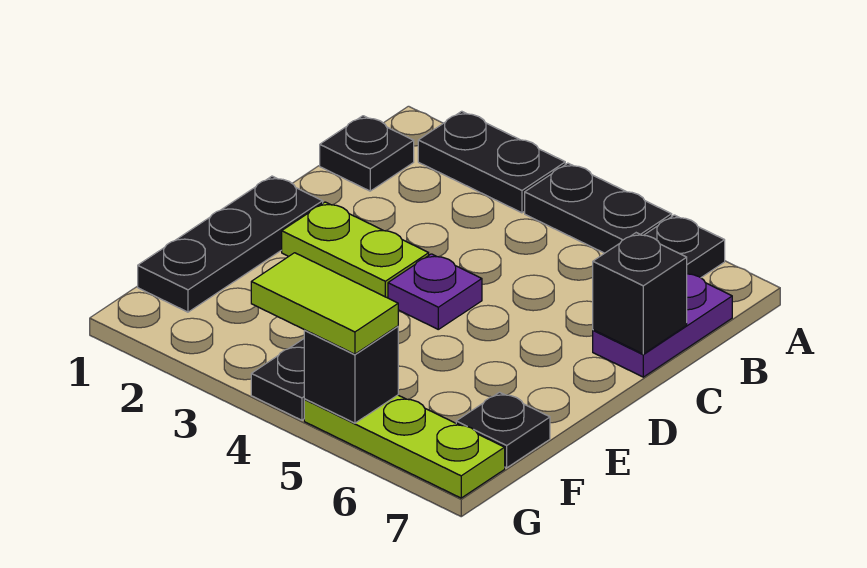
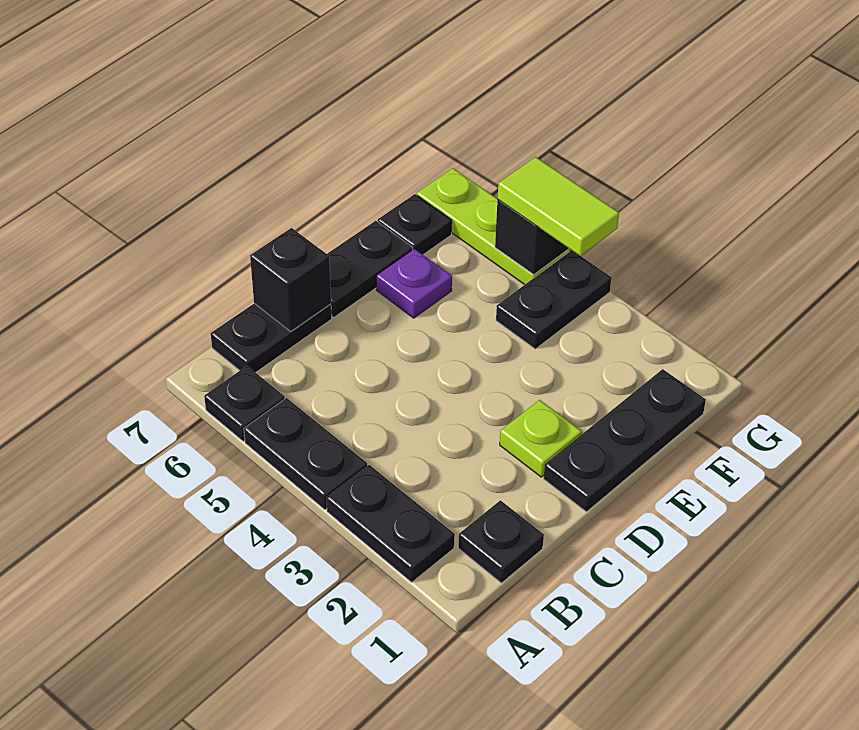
purple 1x2 plate [593,274,732,377] -> black 1x2 plate [211,303,332,373]
lime 1x2 plate [282,202,429,298] -> lime 1x1 plate [500,400,582,477]
purple 1x1 plate [388,254,482,329] -> purple 1x1 plate moved to [376,249,452,318]
none -> black 1x2 plate [327,221,413,317]

